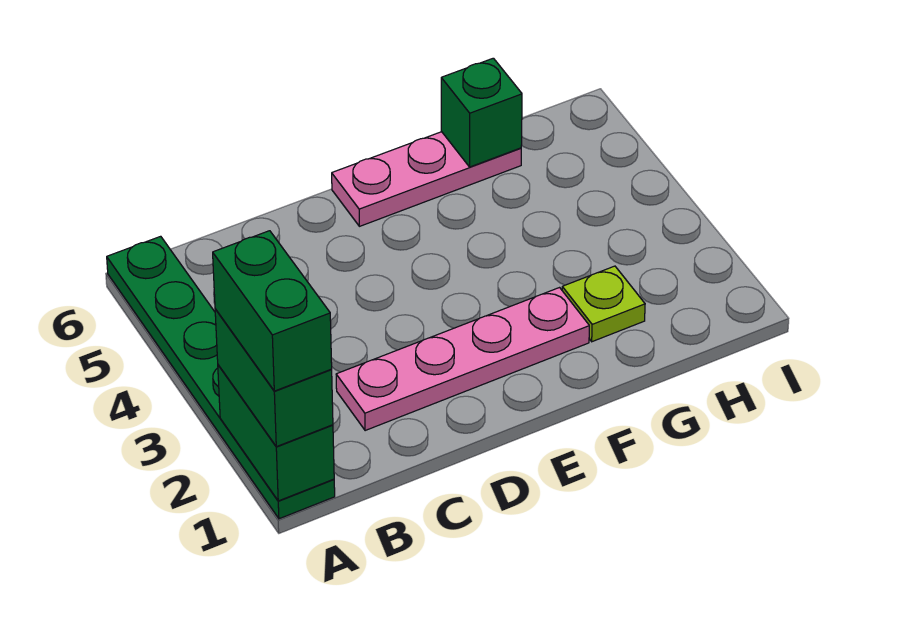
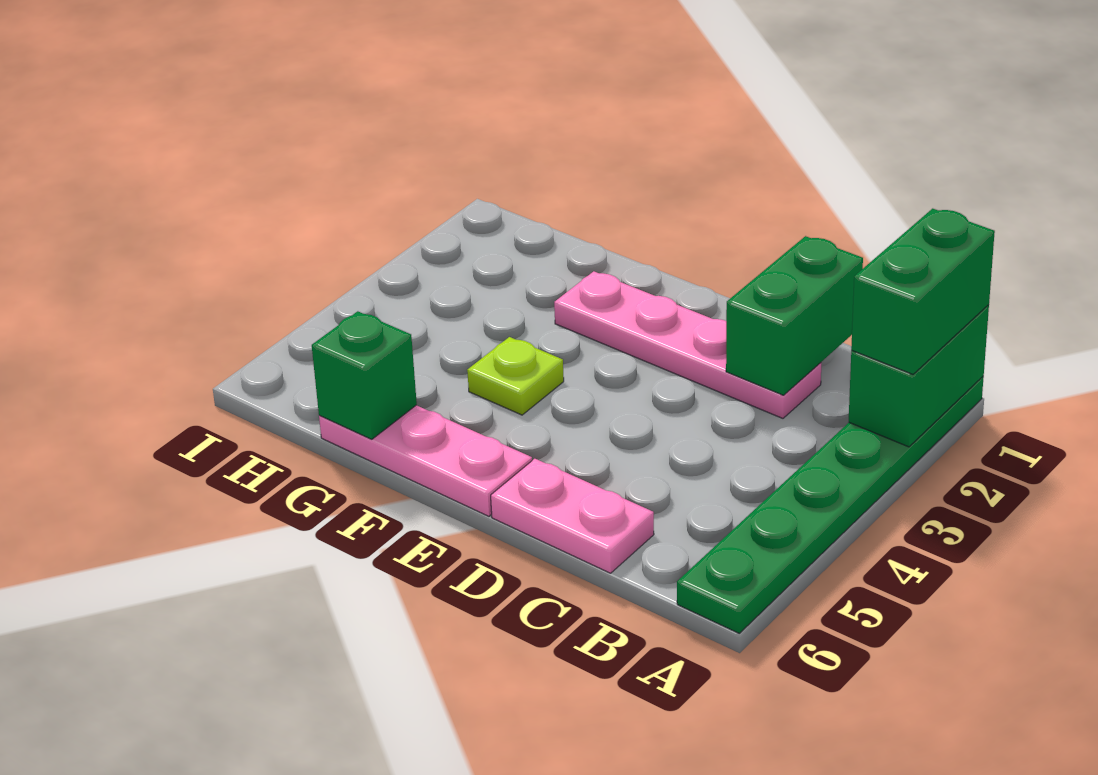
green 1x2 brick [213,231,332,391] -> green 1x2 brick moved to [726,236,863,395]
none -> pink 1x2 plate [491,459,654,573]
lime 1x1 plate [562,266,645,342] -> lime 1x1 plate moved to [467,337,564,415]

